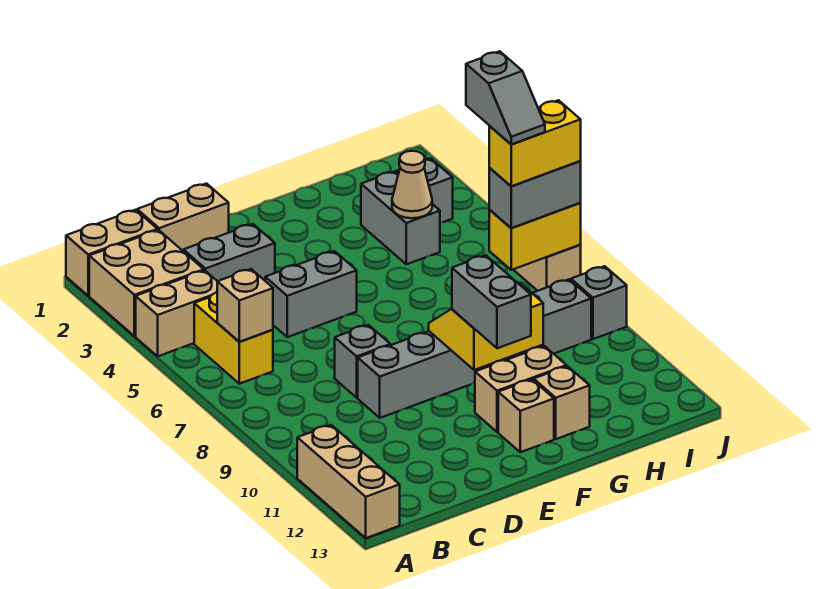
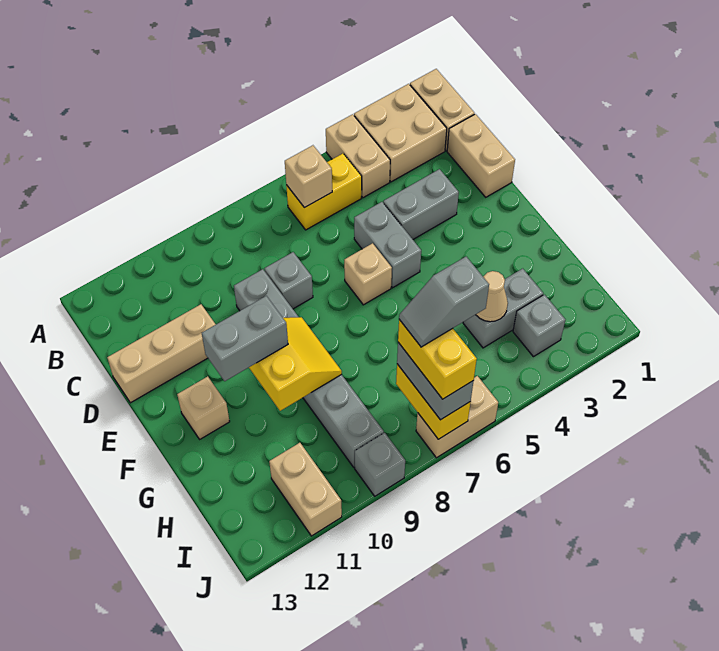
tan 1x3 brick [297,425,400,538] -> tan 1x3 brick moved to [107,304,216,403]
grey 1x2 brick [183,224,275,281] -> grey 1x2 brick turned to [383,169,459,239]
tan 1x2 brick [475,346,566,432] -> tan 1x2 brick moved to [269,443,342,536]
tan 1x1 brick [534,366,590,439] -> tan 1x1 brick moved to [344,243,392,305]

